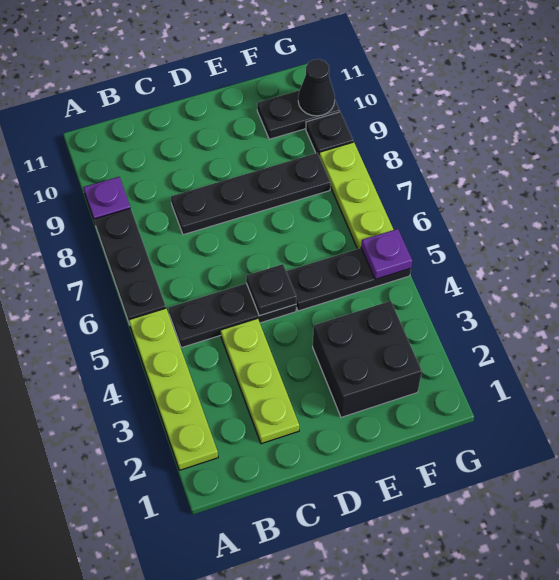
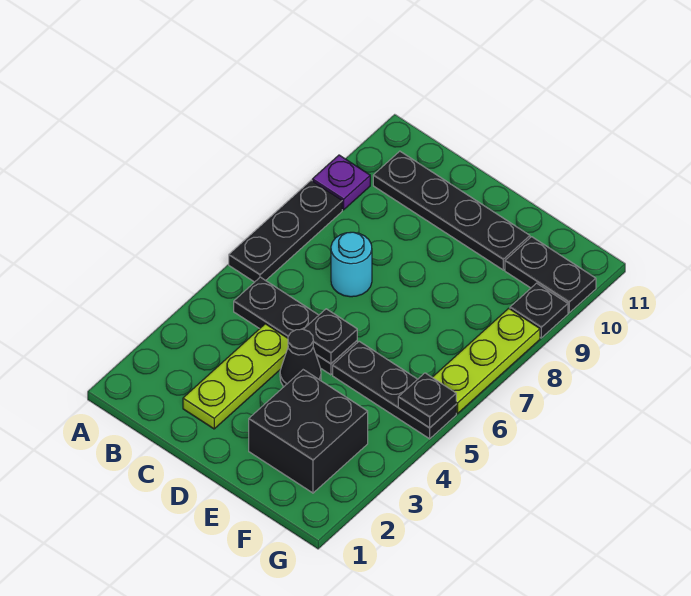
lime 1x4 plate [129,308,218,470] -> none
none -> cyan 1x1 round brick [331,232,372,297]
black 1x4 plate [171,153,330,235] -> black 1x4 plate moved to [373,151,530,270]
purple 1x1 plate [361,229,412,279] -> black 1x1 plate [398,373,456,428]
black 1x1 cone [298,59,335,116] -> black 1x1 cone moved to [280,329,321,387]

